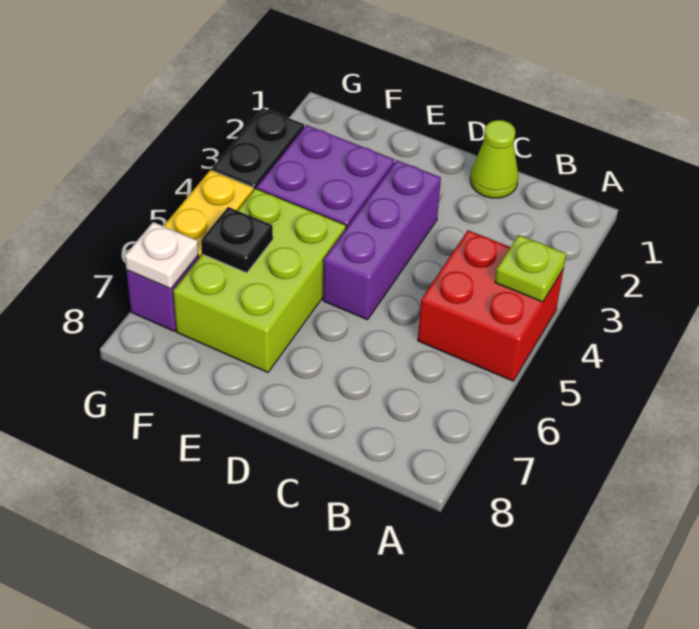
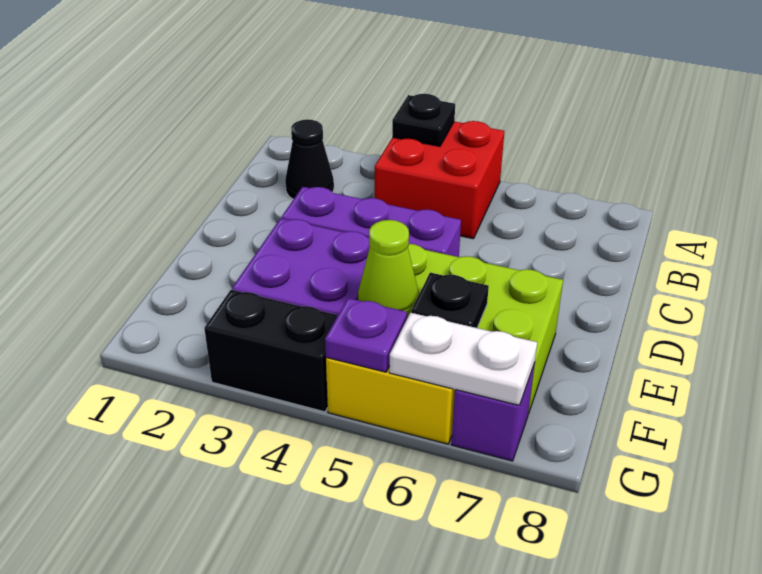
lime 1x1 plate [495,235,566,302] -> black 1x1 plate [392,94,455,146]
none -> black 1x1 cone [285,119,334,199]
lime 1x1 cone [470,120,518,198] -> lime 1x1 cone moved to [358,220,419,318]
none -> purple 1x1 plate [325,298,407,372]
white 1x1 plate [125,222,198,289] -> white 1x2 plate [389,313,537,405]

